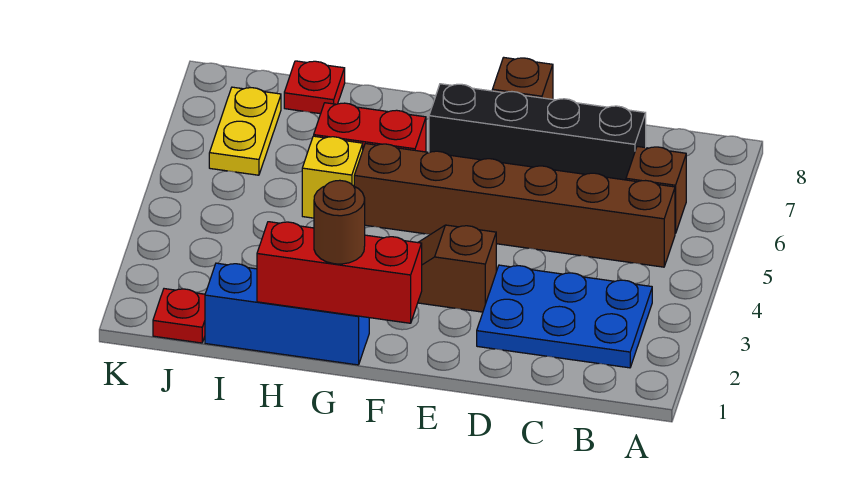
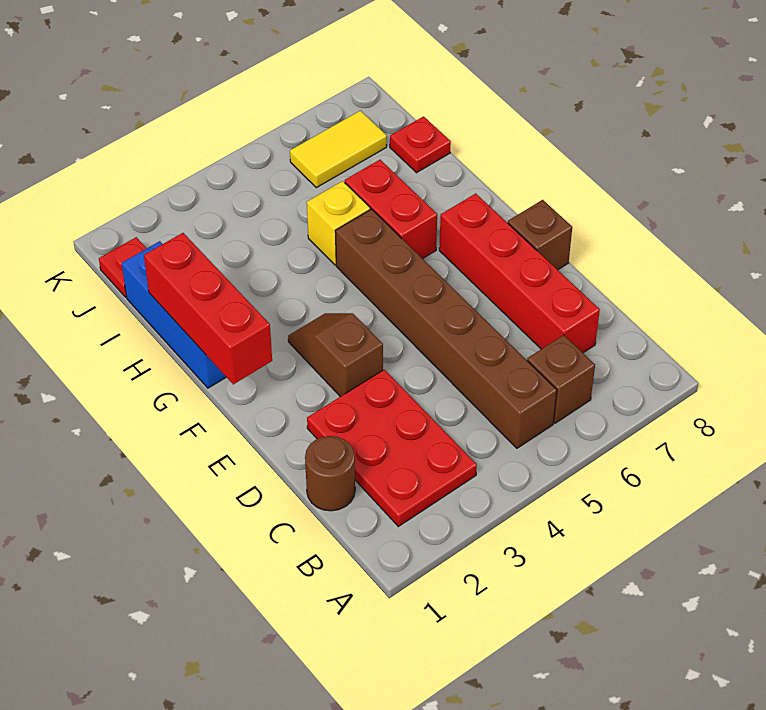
blue 2x3 plate [477,265,652,368] -> red 2x3 plate [307,370,477,526]
black 1x4 brick [429,84,646,180] -> red 1x4 brick [439,193,600,353]
brown 1x1 round brick [314,180,365,264] -> brown 1x1 round brick moved to [305,436,355,511]
yellow 1x2 plate [209,87,281,175] -> yellow 1x2 tile [290,111,387,188]

